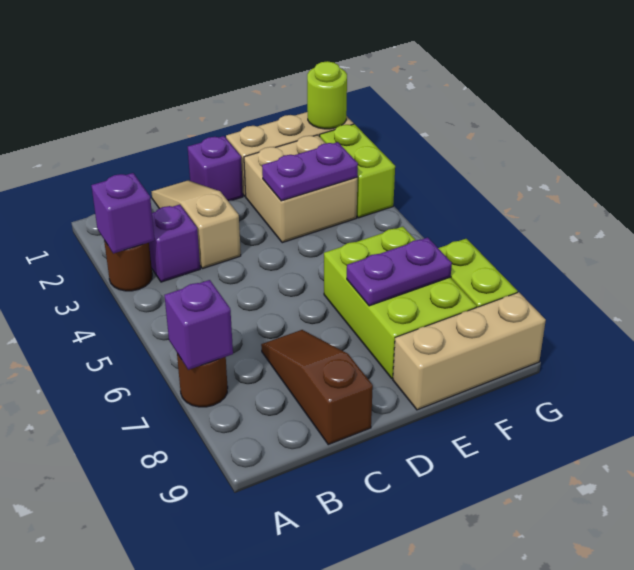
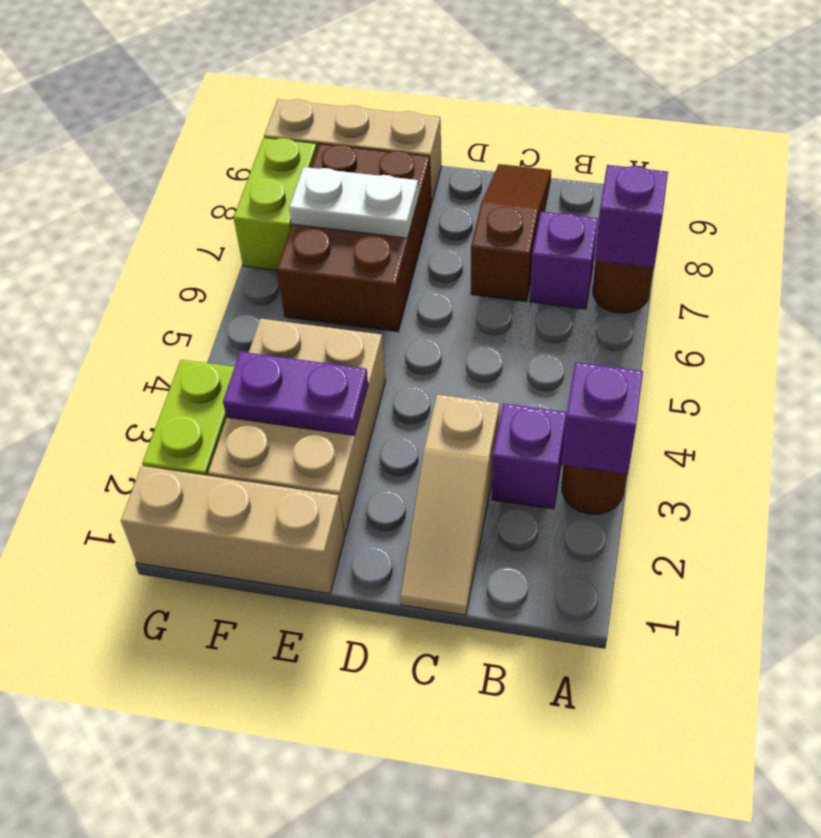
brown 1x3 slope [261,330,373,445] -> brown 1x3 slope turned to [471,164,551,302]
purple 1x1 brick [188,136,243,201] -> purple 1x1 brick moved to [530,212,598,309]
tan 2x2 brick [244,135,357,243] -> tan 2x3 brick [208,319,386,536]
lime 2x3 brick [324,227,477,378] -> brown 2x3 brick [277,144,431,332]
purple 1x2 plate [347,237,452,306] -> white 1x2 plate [289,167,419,238]
lime 1x1 round brick [307,61,347,129] -> none

